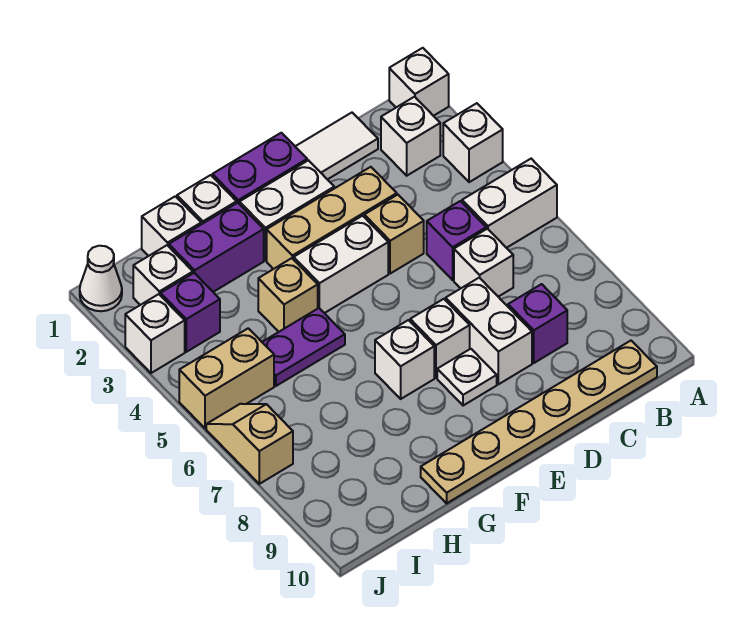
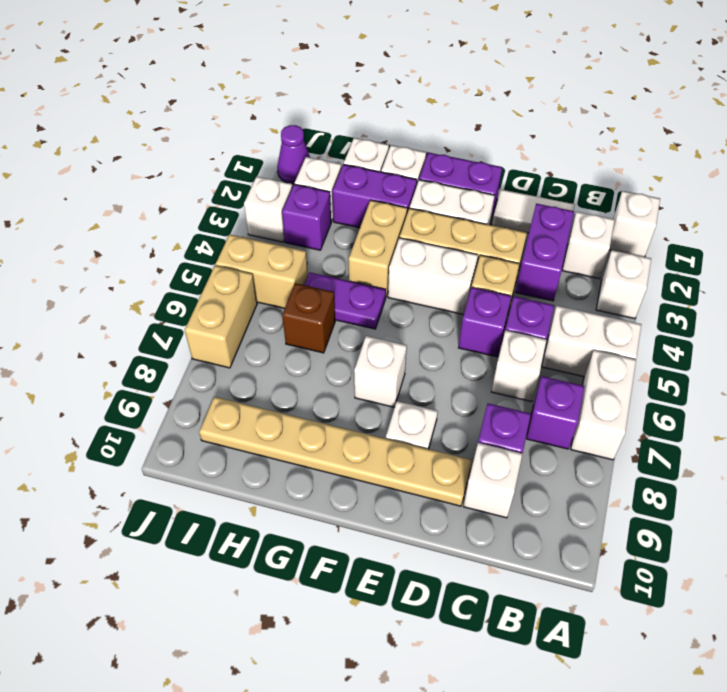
none -> purple 1x1 brick [526,376,585,449]
tan 1x6 plate [421,341,657,503] -> tan 1x6 plate moved to [199,397,472,506]
none -> purple 1x2 brick [516,204,574,301]
none -> purple 1x1 brick [459,287,511,357]
white 1x2 brick [446,278,532,384] -> white 1x2 brick moved to [571,350,636,460]
white 1x1 brick [410,299,470,378] -> white 1x1 brick moved to [464,443,523,518]
tan 1x1 brick [258,258,318,332] -> tan 1x2 brick [349,200,407,296]
none -> brown 1x1 brick [282,283,335,353]
white 1x1 cone [80,246,122,311] -> purple 1x1 cone [277,125,310,184]
tan 1x2 slope [206,404,293,484] -> tan 1x2 brick [185,265,257,368]

